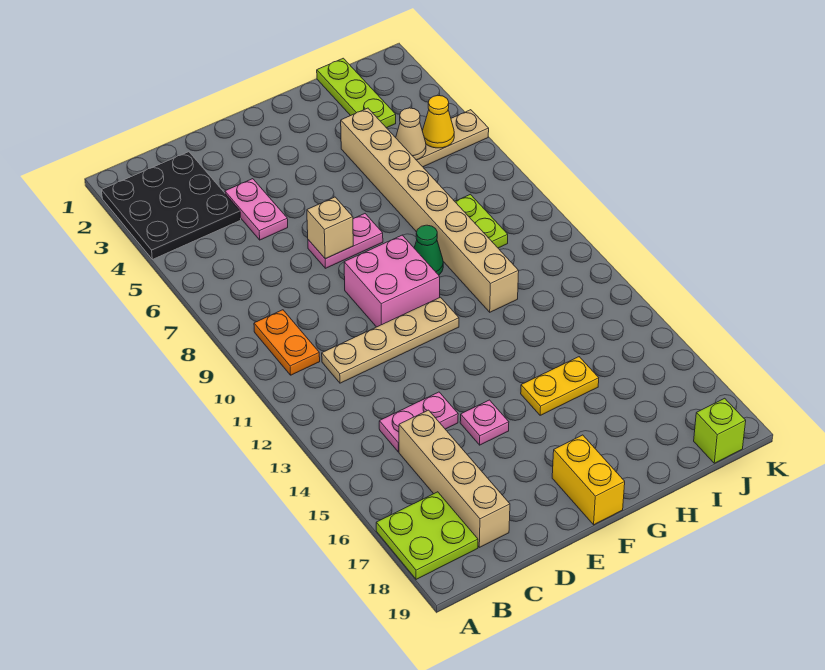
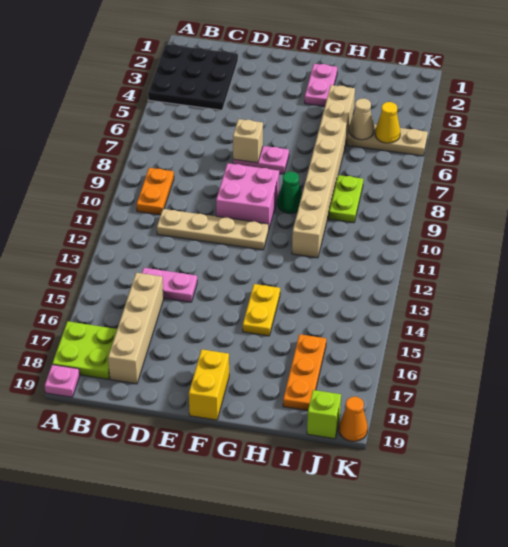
pink 1x2 plate [225,179,288,240] -> pink 1x2 plate moved to [305,64,337,106]
pink 1x1 plate [460,400,509,445] -> pink 1x1 plate moved to [45,365,80,397]
yellow 1x2 plate [521,357,599,415] -> yellow 1x2 plate turned to [243,284,280,336]
lime 1x3 plate [317,58,396,128] -> none
none -> orange 1x3 plate [283,334,326,411]
none -> orange 1x1 cone [339,397,368,441]

